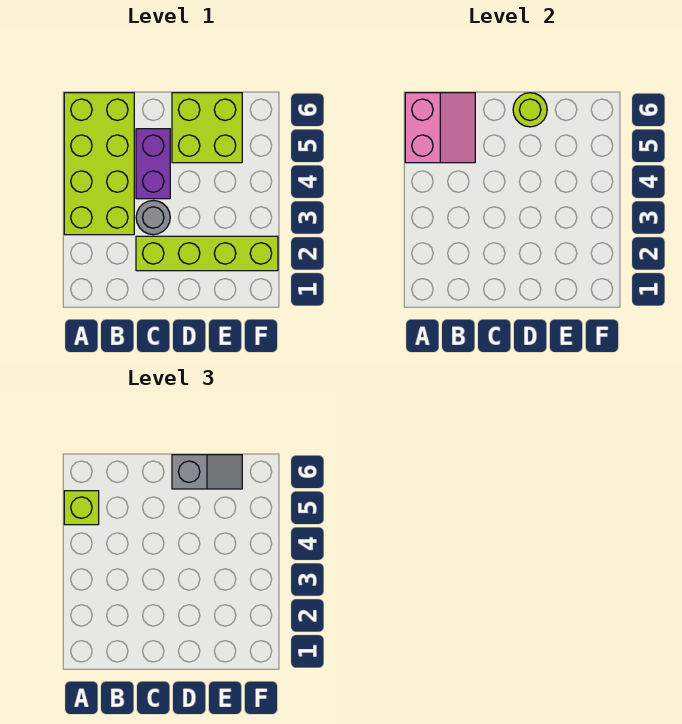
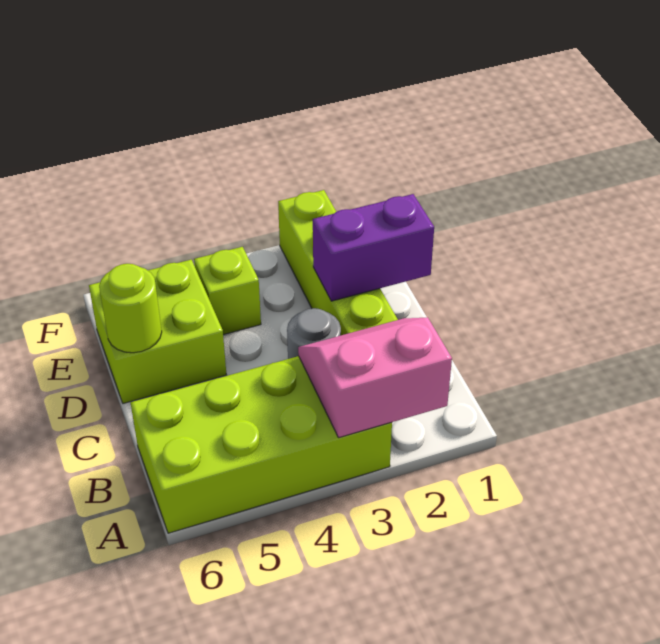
pink 2x2 slope [405,93,475,163] -> pink 2x2 slope moved to [298,317,452,438]
lime 1x1 brick [64,491,99,525] -> lime 1x1 brick moved to [194,247,261,335]
purple 1x2 brick [136,129,170,199] -> purple 1x2 brick moved to [313,194,434,301]
grey 1x2 slope [172,455,242,489] -> none

